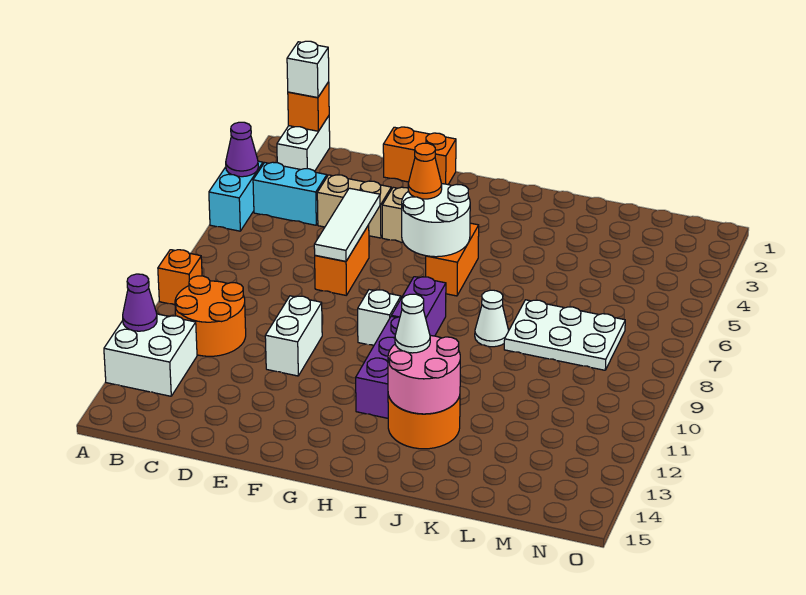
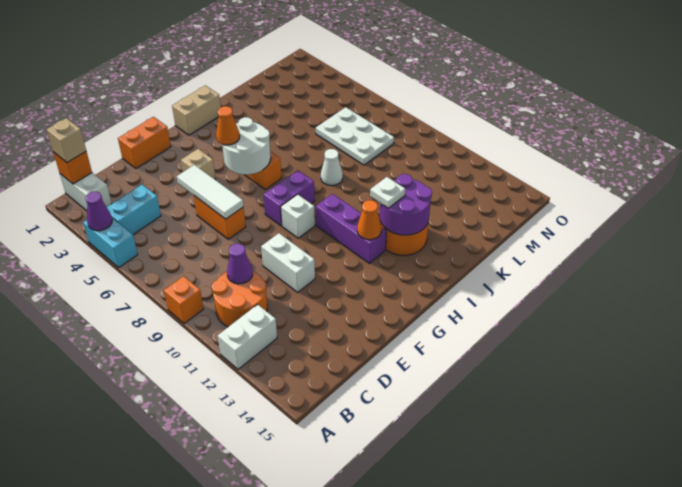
white 2x2 brick [104,314,197,396] -> white 1x2 brick [218,304,277,369]
purple 1x1 cone [123,274,157,331] -> purple 1x1 cone moved to [227,244,253,284]
white 1x1 brick [287,41,329,98] -> tan 1x1 brick [47,118,86,162]
tan 1x2 brick [317,175,391,238] -> tan 1x2 brick moved to [172,85,221,135]
purple 1x2 brick [391,277,446,336] -> purple 1x2 brick turned to [264,170,315,226]
none -> orange 1x1 cone [357,200,382,240]
pink 2x2 round brick [388,335,460,414] -> purple 2x2 round brick [380,174,432,235]
white 1x1 cone [395,294,430,353] -> white 1x1 plate [370,177,405,208]
white 2x3 plate [504,300,625,370] -> white 2x3 plate turned to [316,107,394,165]

